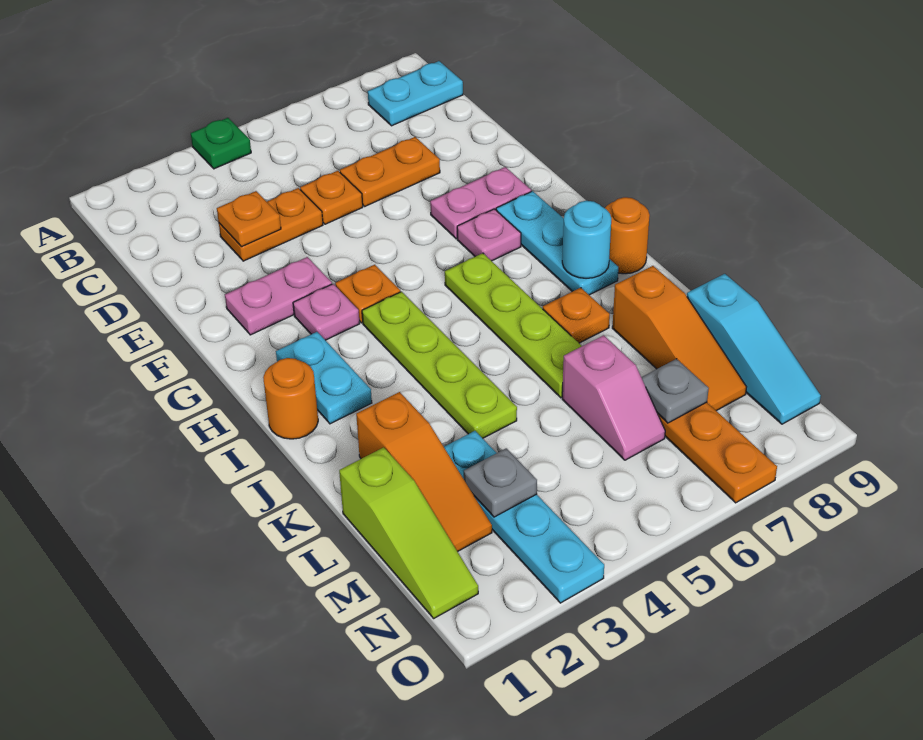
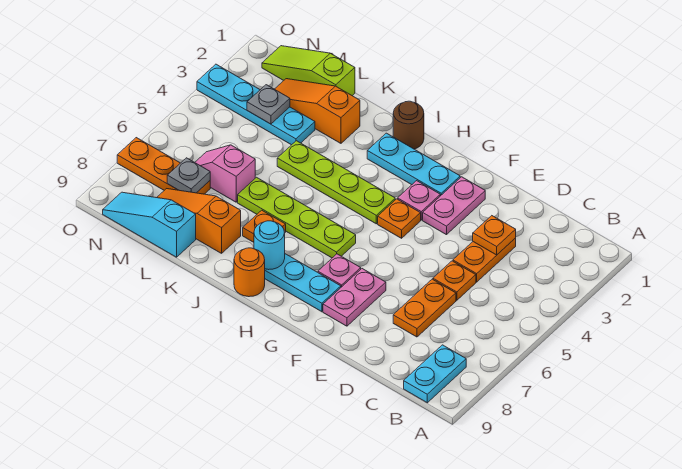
green 1x1 plate [191,118,251,169] -> none
cyan 1x2 plate [276,332,372,424] -> cyan 1x3 plate [367,133,460,196]
orange 1x1 round brick [263,358,318,439] -> brown 1x1 round brick [393,101,424,149]

